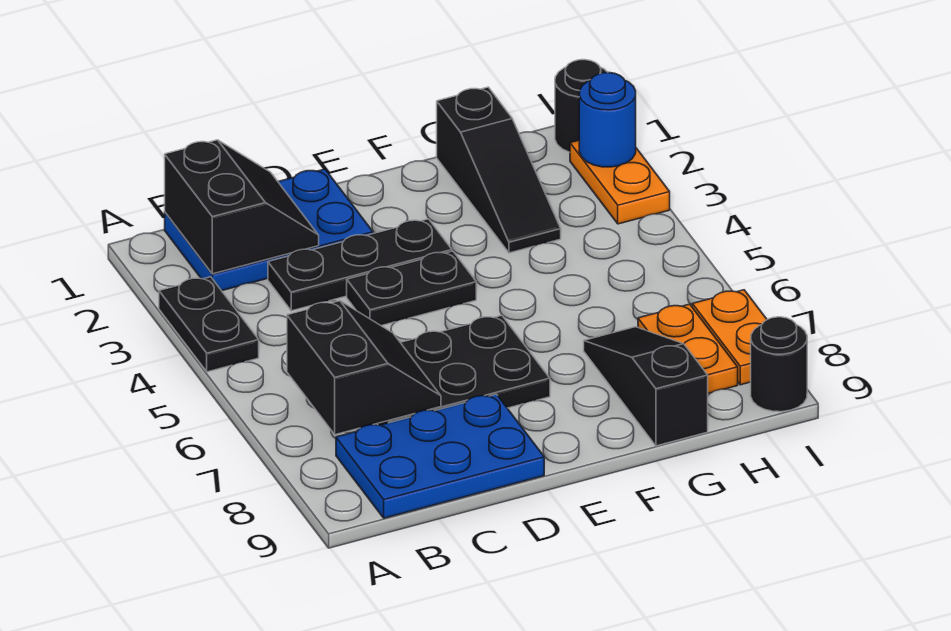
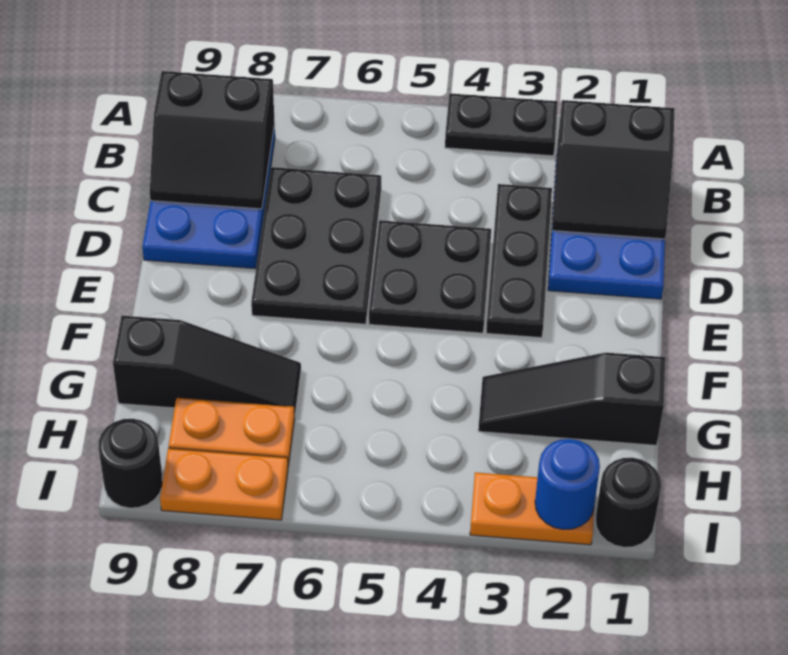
black 2x2 slope [287,301,441,435] -> black 2x2 slope moved to [150,71,275,209]
black 1x2 plate [347,251,476,326] -> black 2x2 plate [369,220,491,333]

